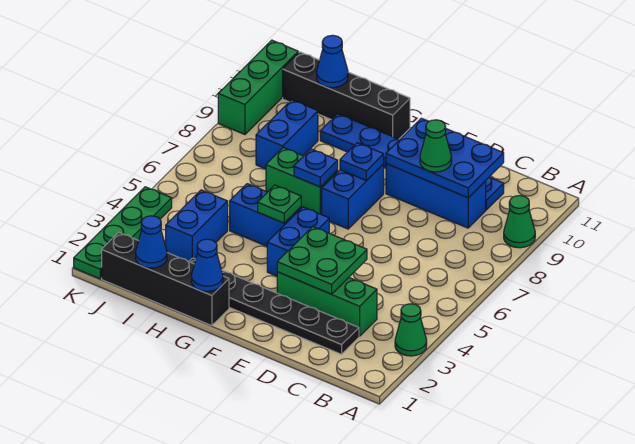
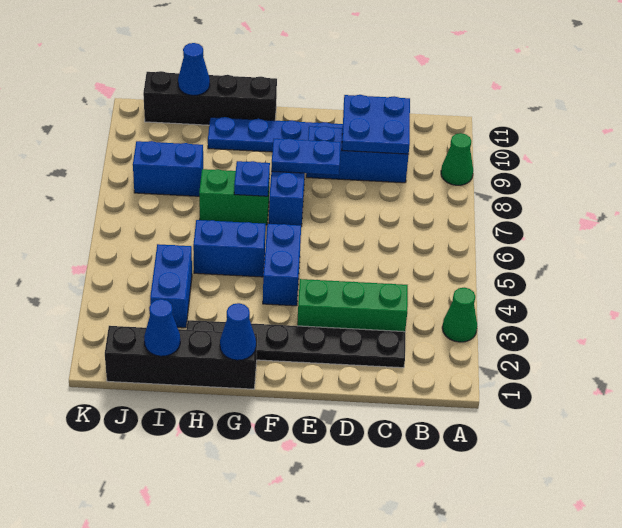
blue 2x3 plate [386,118,504,198] -> blue 2x2 plate [342,95,410,154]
green 2x2 plate [277,227,367,294] -> none
green 1x1 cone [420,120,452,172] -> none
blue 1x1 plate [340,143,384,181] -> blue 1x2 plate [271,139,341,175]
green 1x1 plate [258,185,301,223] -> none
blue 1x2 brick [256,100,318,169] -> blue 1x2 brick turned to [133,141,203,196]
green 1x4 plate [74,187,172,279] -> none
green 1x3 brick [218,40,298,135] -> none

